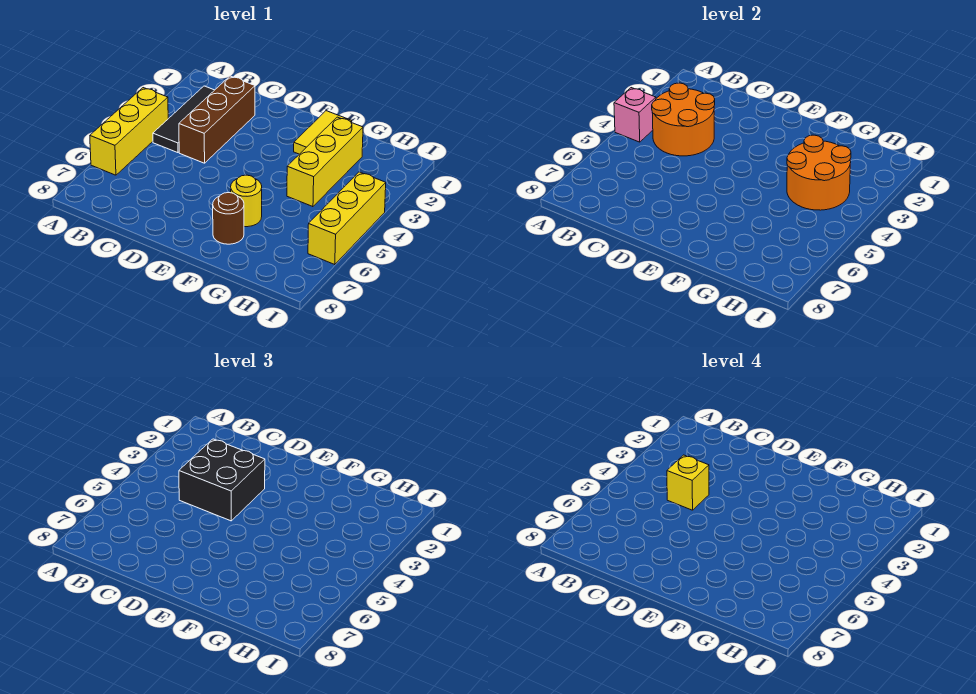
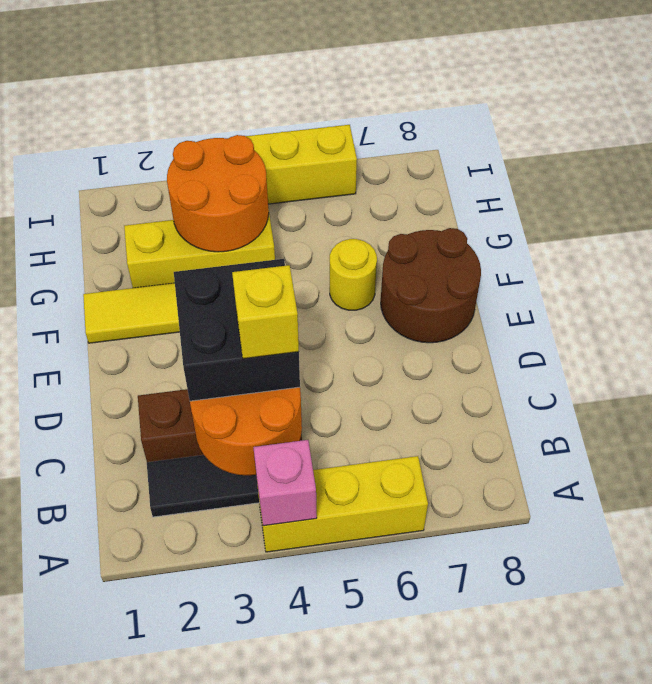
brown 1x1 round brick [213,193,244,244] -> brown 2x2 round brick [381,228,481,343]

